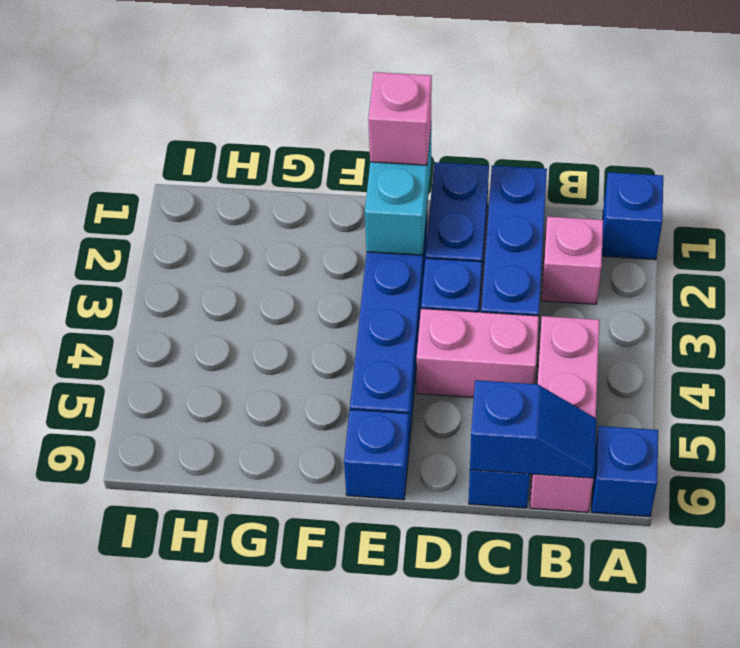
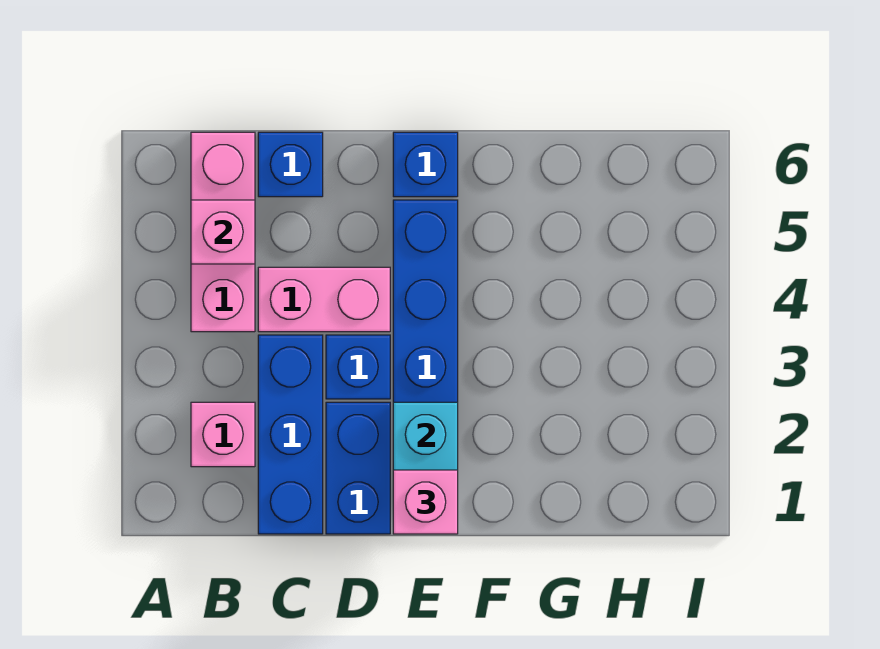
blue 1x1 brick [602,172,663,260] -> none
blue 1x1 brick [592,426,658,517] -> none
none -> pink 1x1 brick [191,200,255,264]
blue 1x2 slope [470,380,596,478] -> none

